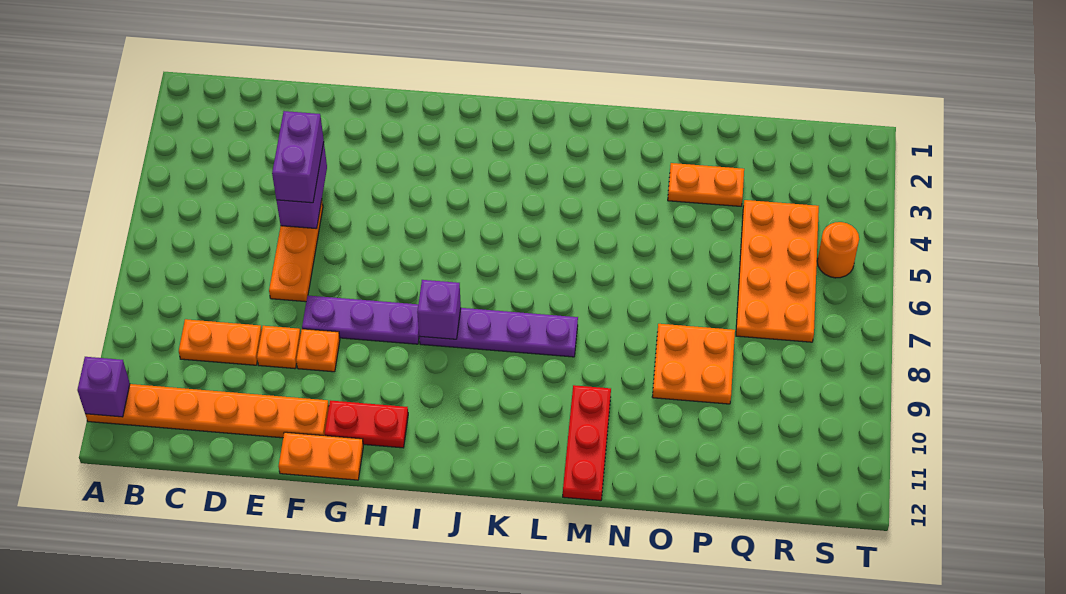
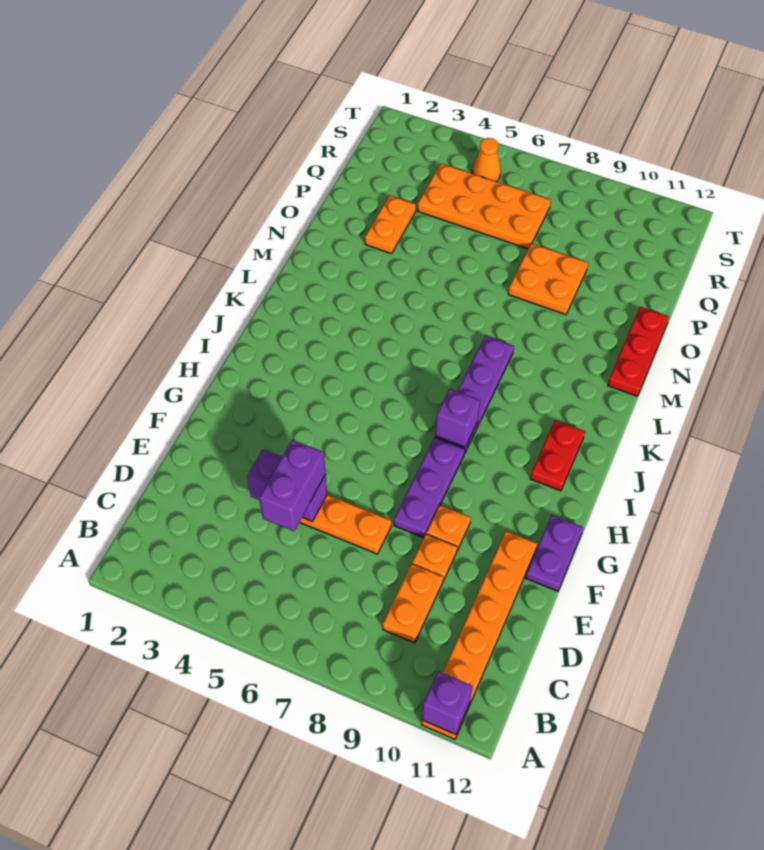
purple 1x2 brick [272,111,324,203] -> purple 1x2 brick turned to [259,440,326,531]
orange 1x2 plate [279,432,363,480] -> purple 1x2 plate [526,515,583,591]
red 1x2 plate [325,400,408,448] -> red 1x2 plate moved to [530,420,585,491]
red 1x3 plate [563,385,611,501] -> red 1x3 plate turned to [608,307,669,396]
orange 1x1 round brick [817,222,859,278] -> orange 1x1 cone [472,138,501,182]

